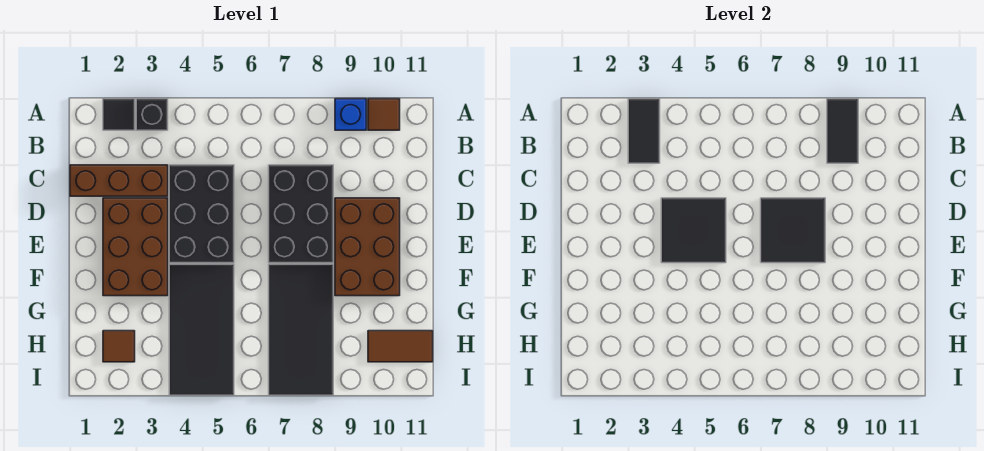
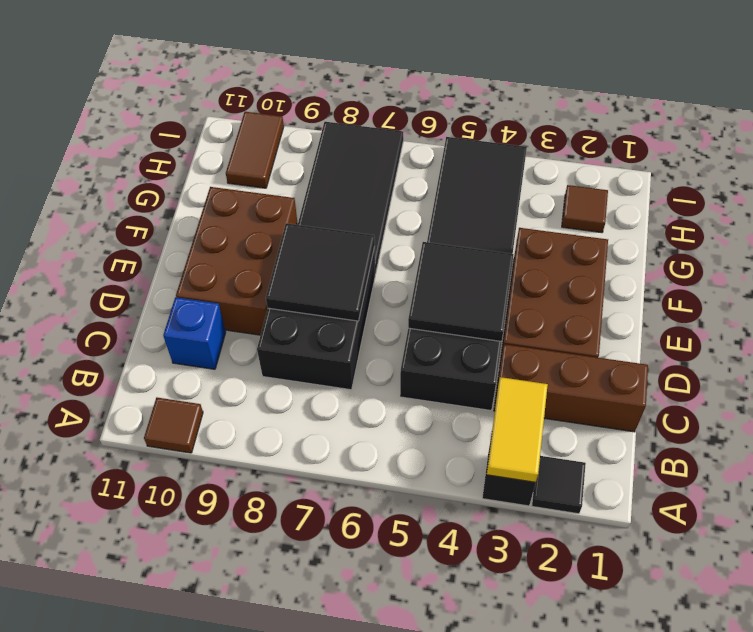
black 1x2 tile [628,99,660,163] -> yellow 1x2 tile [487,377,548,482]
blue 1x1 brick [335,99,366,130] -> blue 1x1 brick moved to [163,297,226,369]
black 1x2 tile [827,99,858,163] -> none
brown 1x2 tile [368,331,433,362] -> brown 1x2 tile turned to [226,112,284,188]

